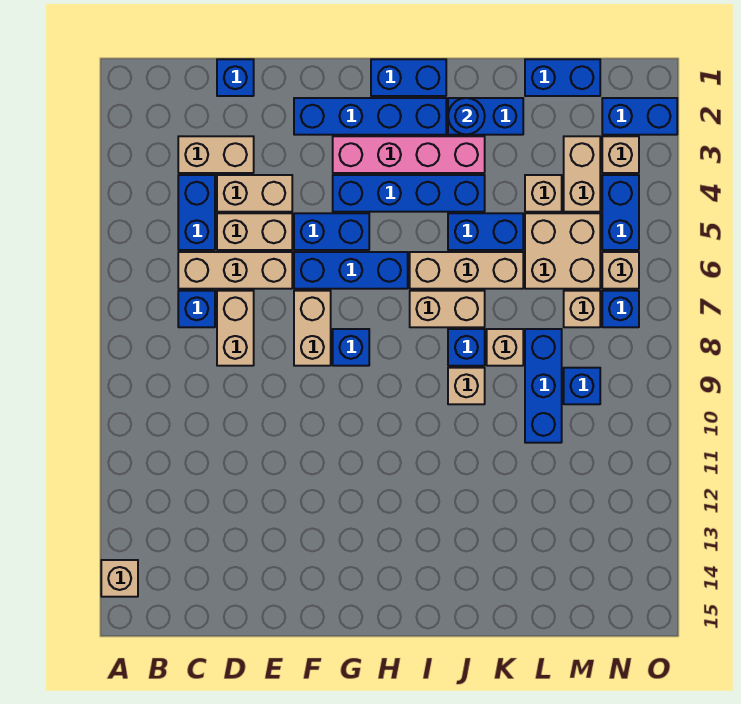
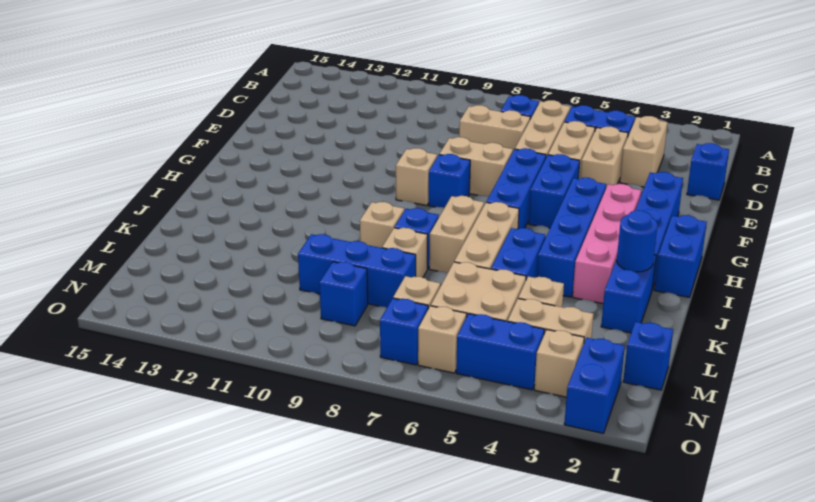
tan 1x1 brick [101,560,138,597] -> tan 1x1 brick moved to [396,148,437,205]
blue 1x2 brick [525,59,600,96] -> blue 1x1 brick [623,322,673,390]

